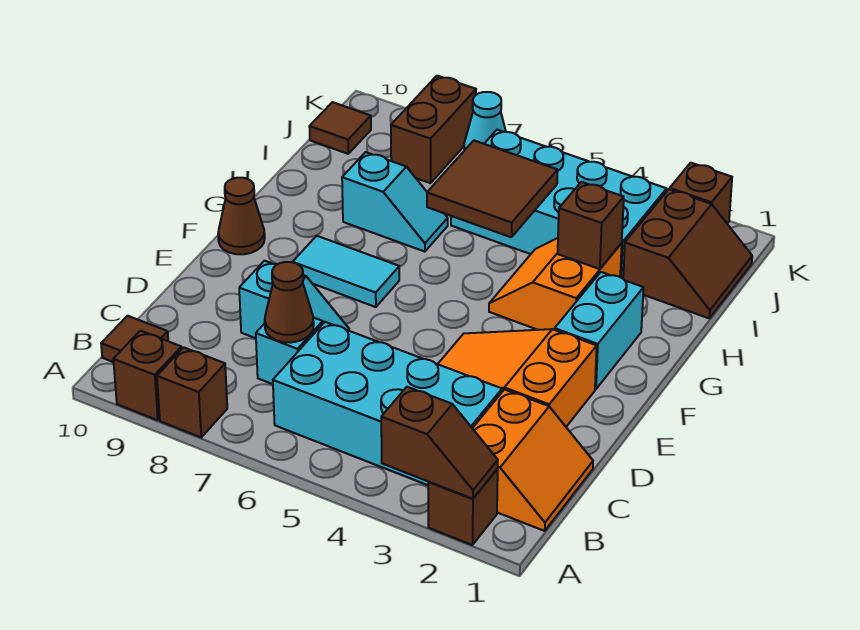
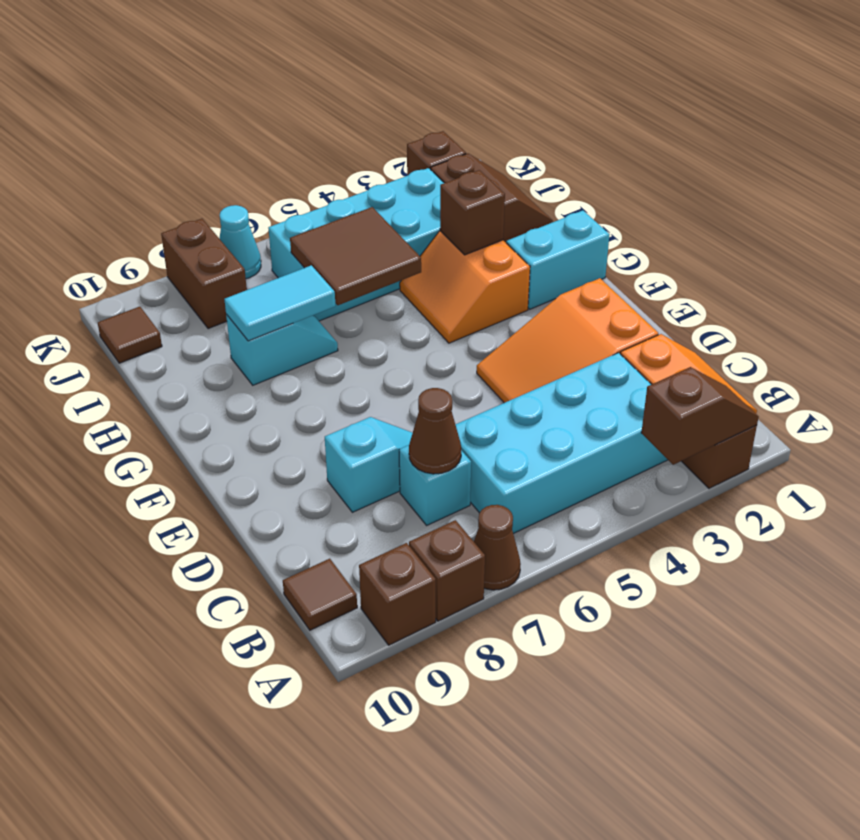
cyan 1x2 brick [555,272,643,389] -> cyan 1x2 brick turned to [506,211,610,309]
cyan 1x2 tile [293,236,399,307] -> cyan 1x2 tile moved to [224,265,335,341]
brown 1x1 cone [218,178,265,254] -> brown 1x1 cone moved to [474,505,521,590]

